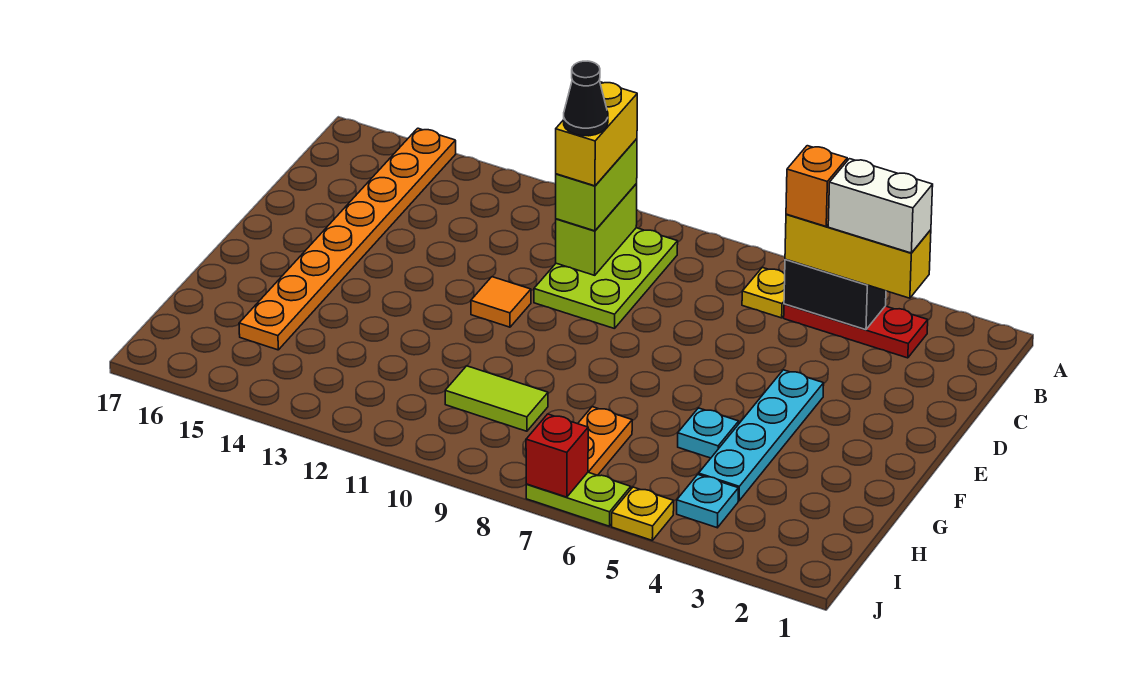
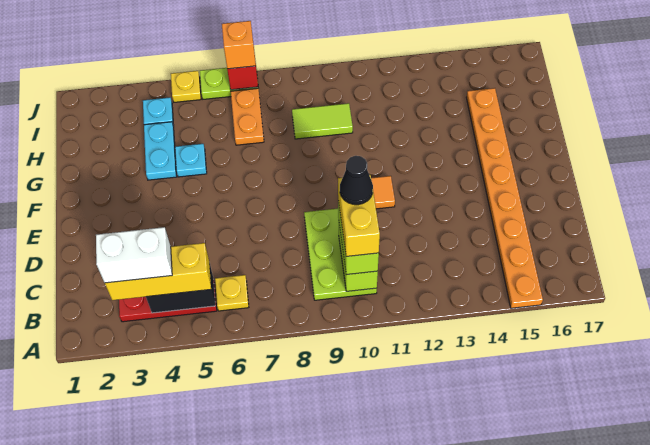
orange 1x1 brick [786,146,847,226] -> orange 1x1 brick moved to [222,21,256,69]
cyan 1x4 plate [699,370,824,501] -> cyan 1x2 plate [144,122,177,180]

